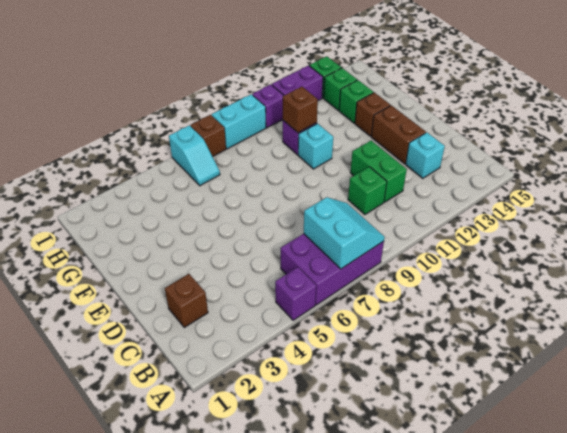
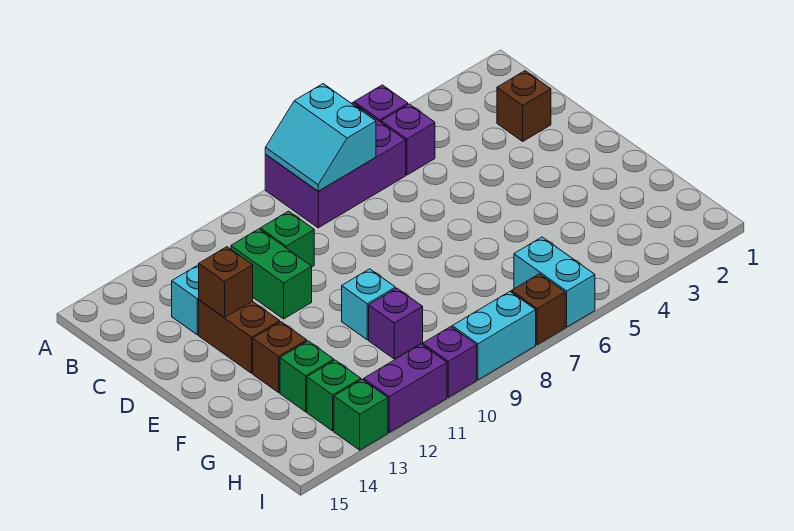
none -> purple 1x1 brick [381,104,435,175]
brown 1x1 brick [283,87,318,133] -> brown 1x1 brick moved to [199,247,253,318]
cyan 1x2 slope [169,125,220,186] -> cyan 1x2 brick [514,237,595,327]

